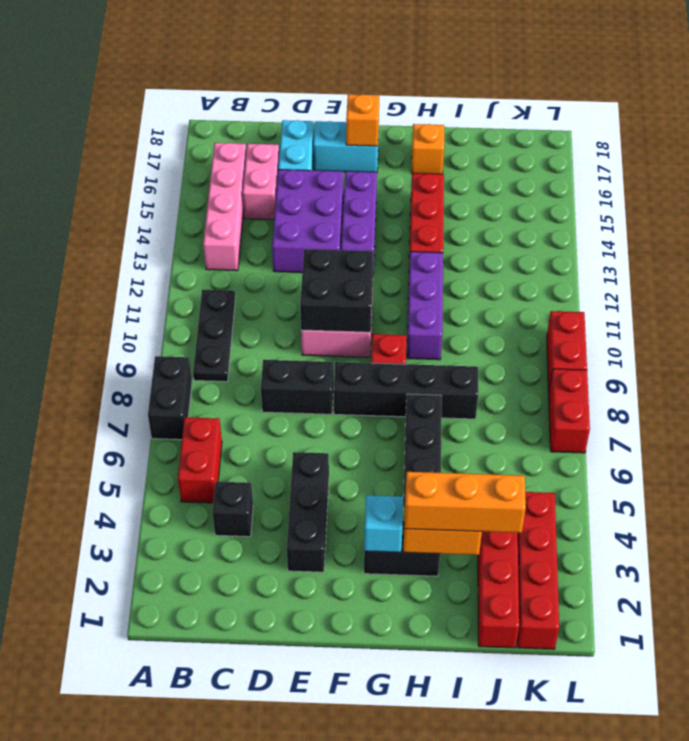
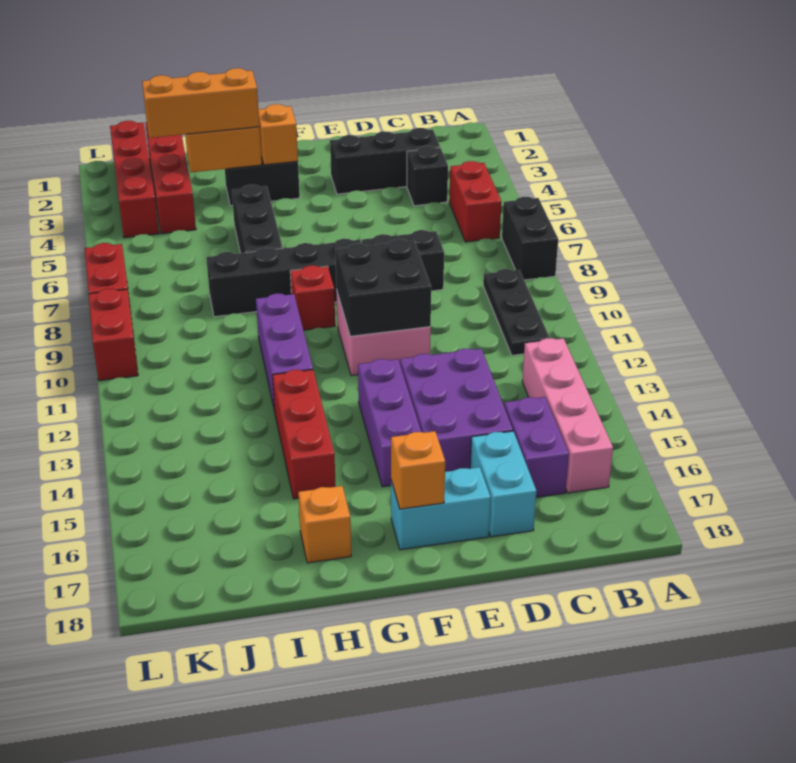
pink 1x2 brick [243,144,279,220] -> purple 1x2 brick [504,397,569,497]
black 1x3 brick [287,452,329,572] -> black 1x3 brick turned to [330,128,440,194]
cyan 1x1 brick [364,495,403,552] -> orange 1x1 brick [258,104,298,165]

